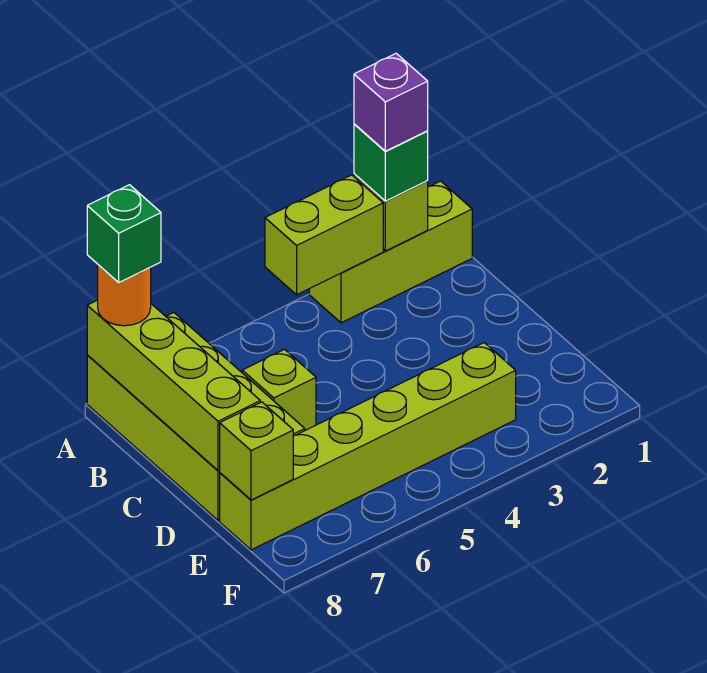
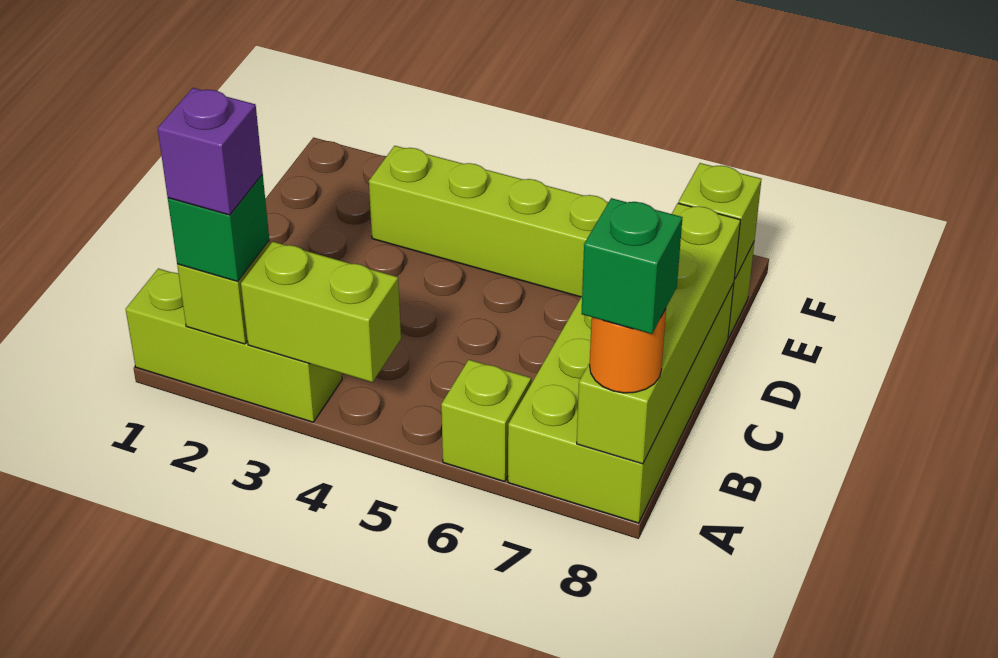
lime 1x1 brick [242,349,316,430] -> lime 1x1 brick moved to [441,360,531,482]

